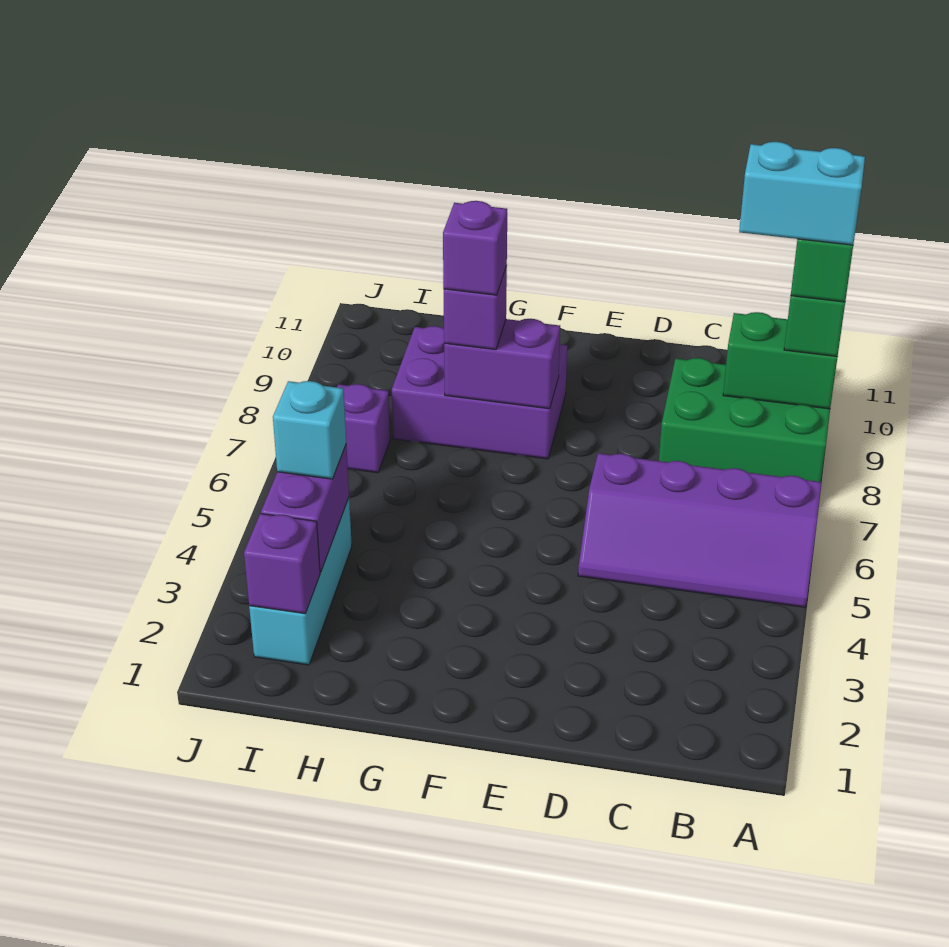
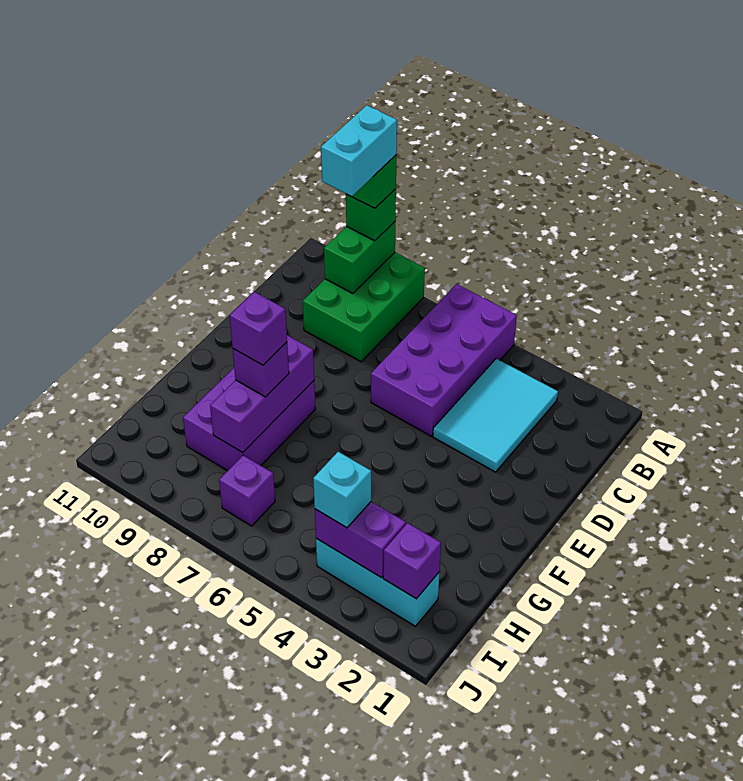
purple 2x4 slope [578,453,822,607] -> purple 2x4 brick [371,284,517,436]
none -> cyan 2x3 tile [433,359,558,472]
purple 1x2 brick [444,319,560,409] -> purple 1x3 brick [210,335,314,452]

